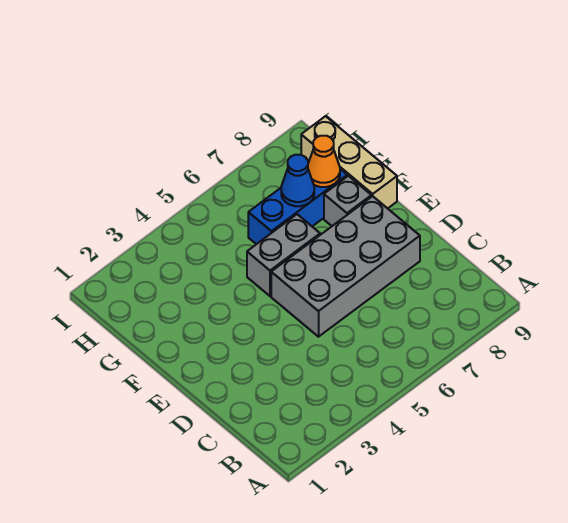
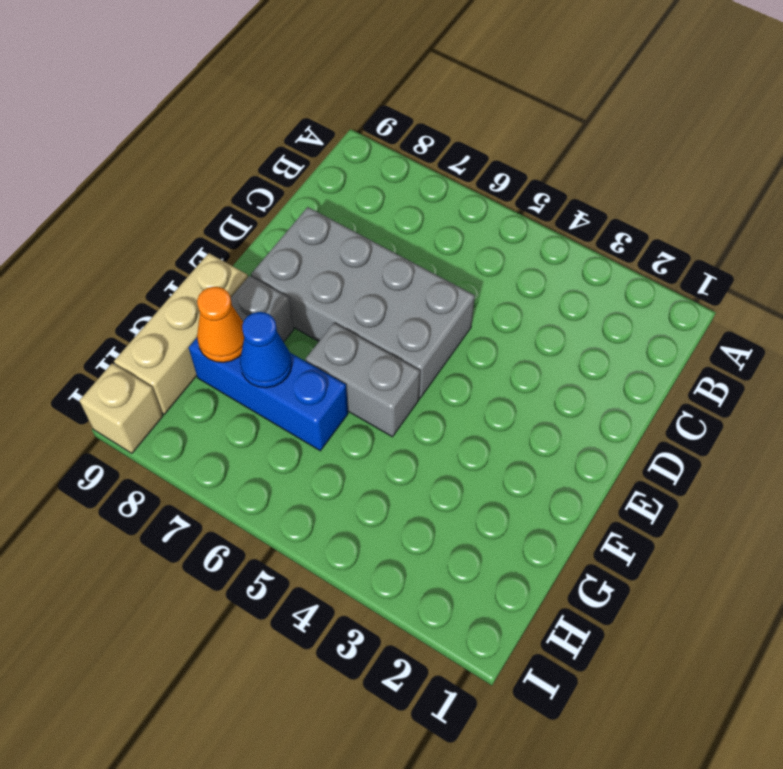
none -> tan 1x1 brick [79,363,163,453]

